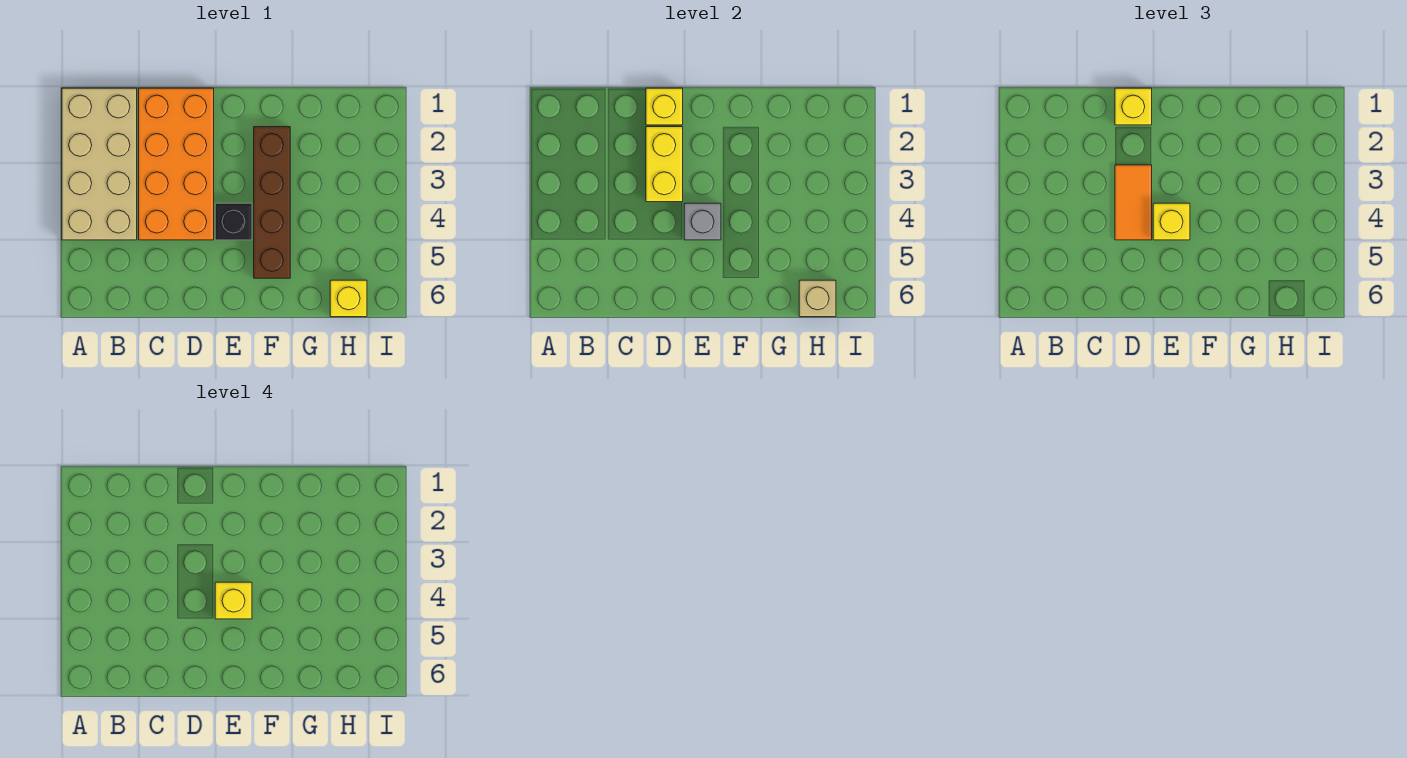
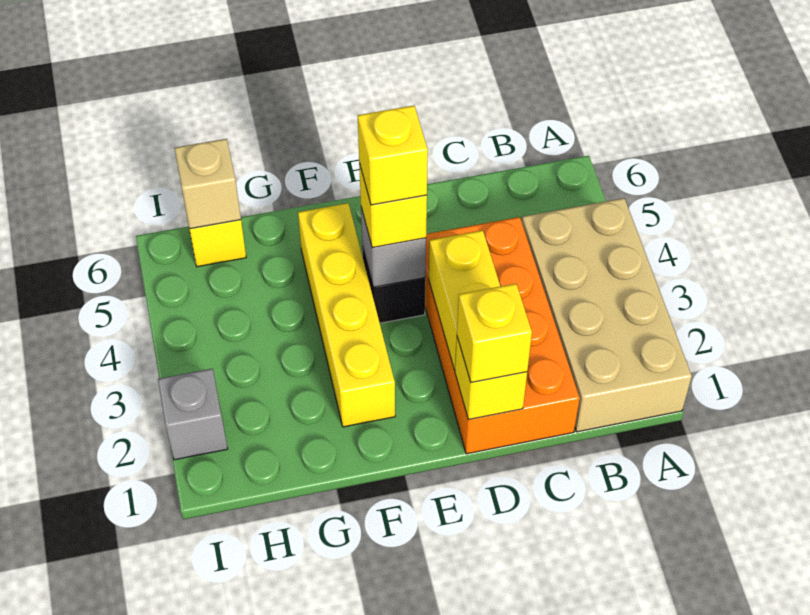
orange 1x2 tile [1115,165,1152,240] -> none
brown 1x4 brick [254,127,290,278] -> yellow 1x4 brick [298,203,395,427]
none -> grey 1x1 brick [158,369,228,460]

